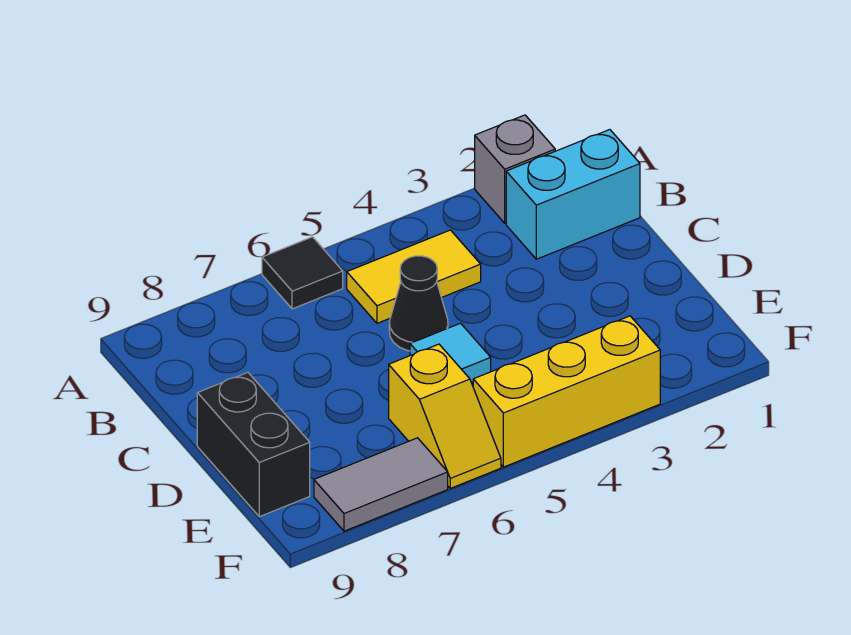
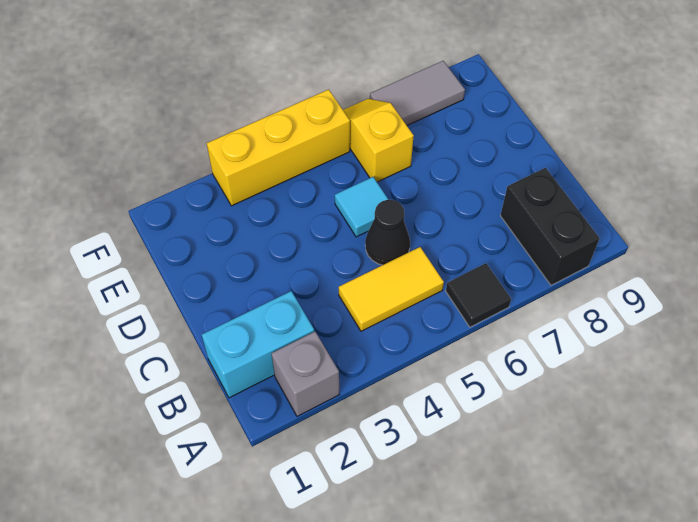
black 1x2 brick [197,372,310,517] -> black 1x2 brick moved to [500,168,599,285]

